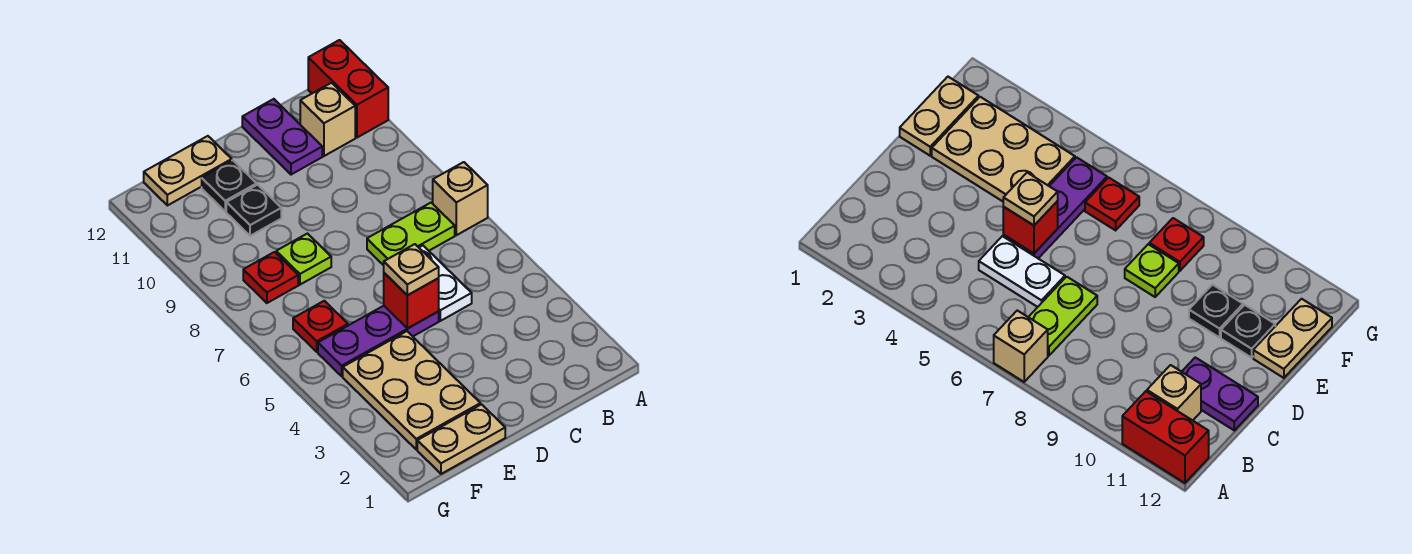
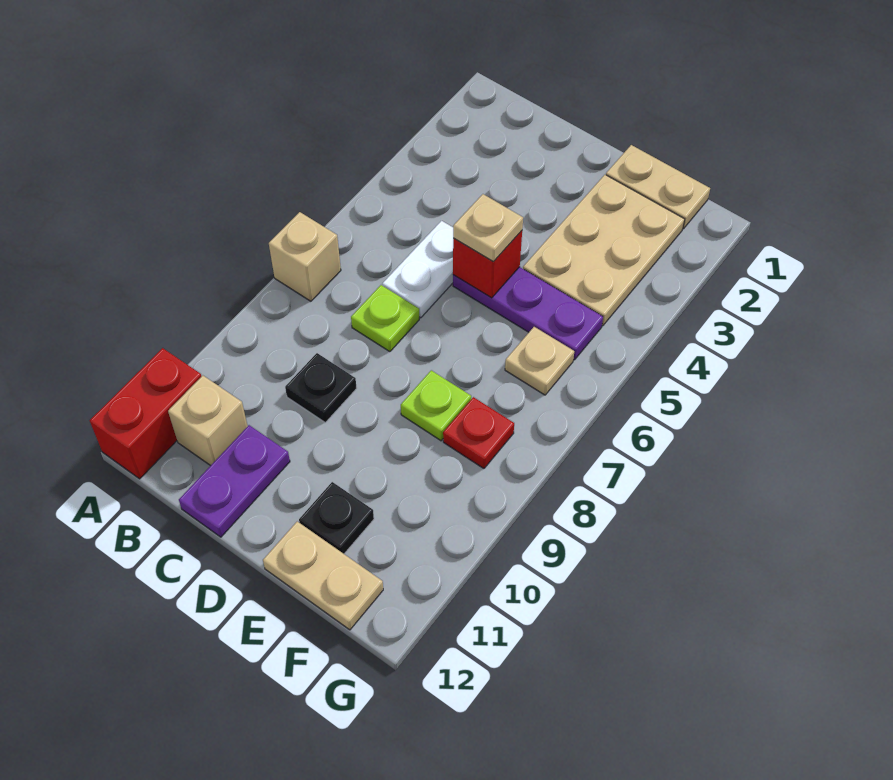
lime 1x2 plate [367,203,455,265] -> lime 1x1 plate [351,285,419,352]
black 1x1 plate [226,185,281,236] -> black 1x1 plate moved to [285,353,357,422]
red 1x1 plate [293,301,348,352] -> tan 1x1 plate [505,327,574,395]

